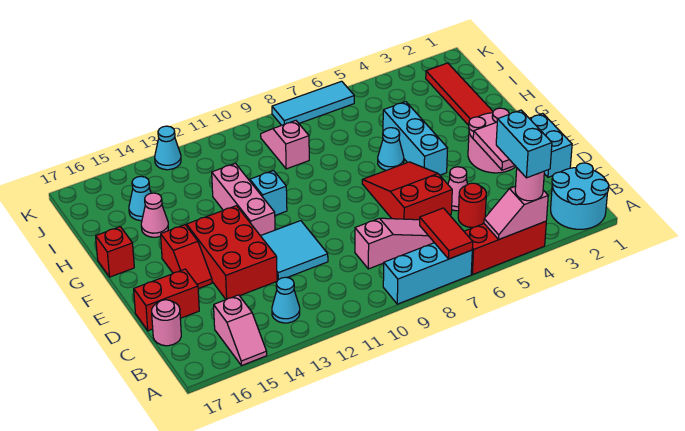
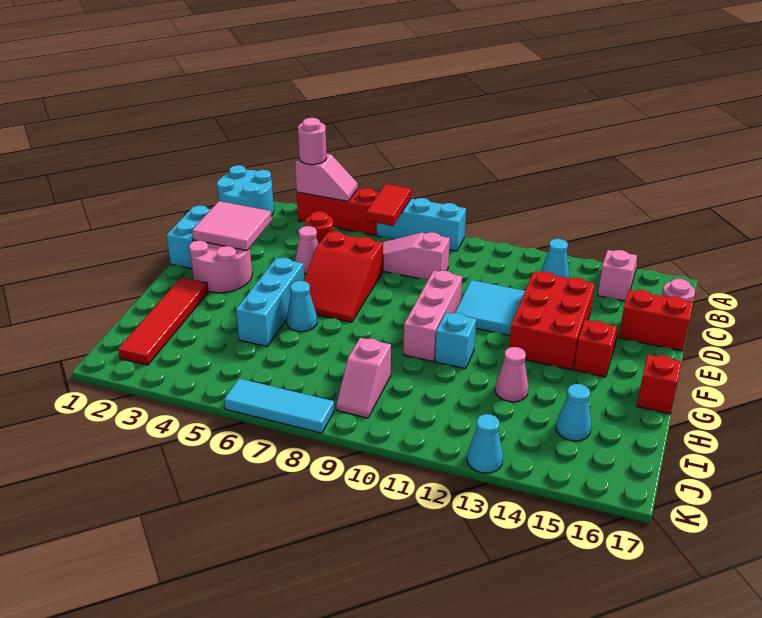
cyan 1x2 brick [496,110,552,178] -> none
pink 1x3 brick [212,163,275,236] -> pink 1x3 brick moved to [403,270,462,361]
pink 1x1 cone [141,193,168,237] -> pink 1x1 cone moved to [495,347,528,402]

